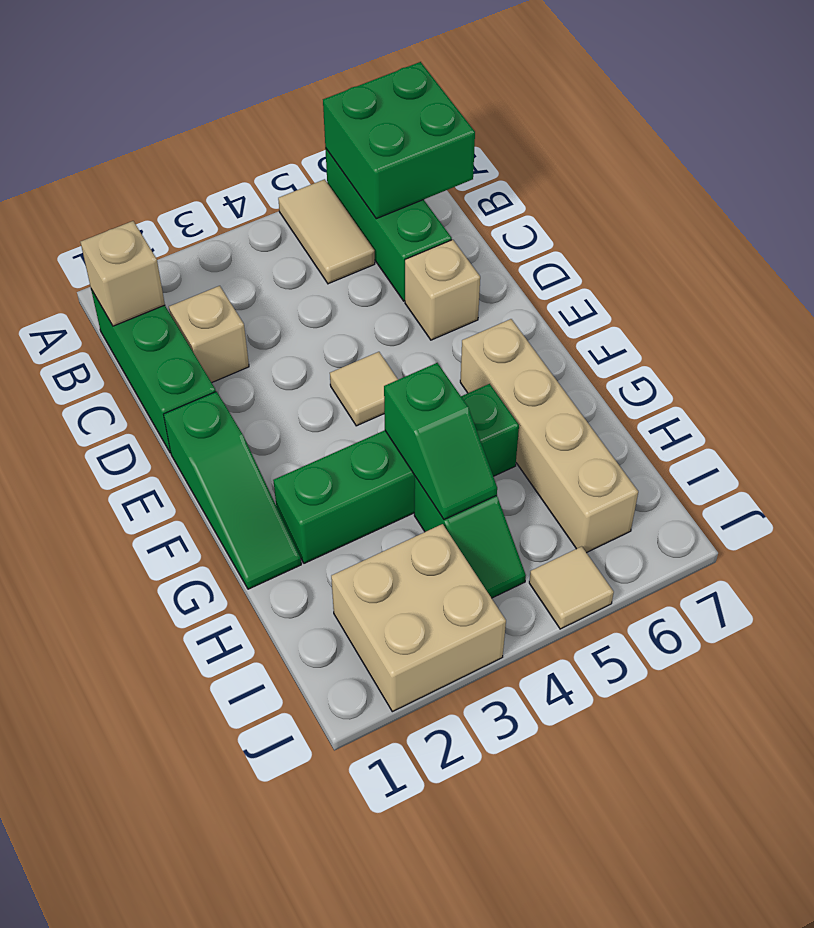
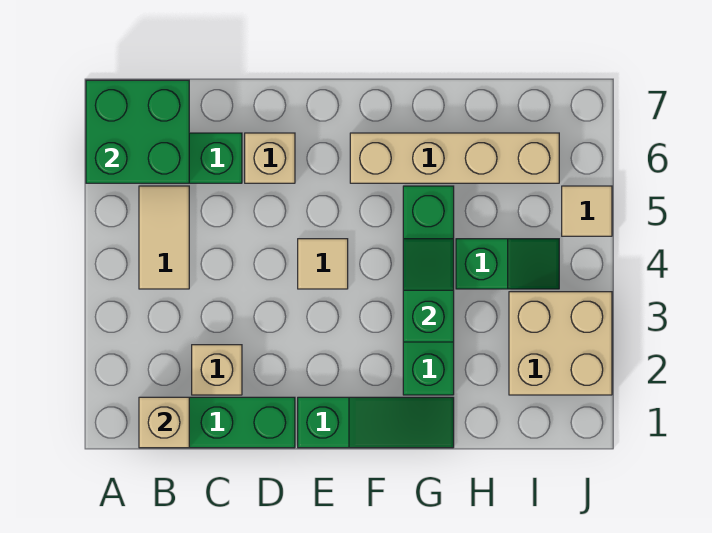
tan 1x2 tile [278,179,375,284] -> tan 1x2 tile turned to [139,186,189,289]
green 1x2 slope [384,363,497,520] -> green 1x2 slope turned to [403,239,454,342]

